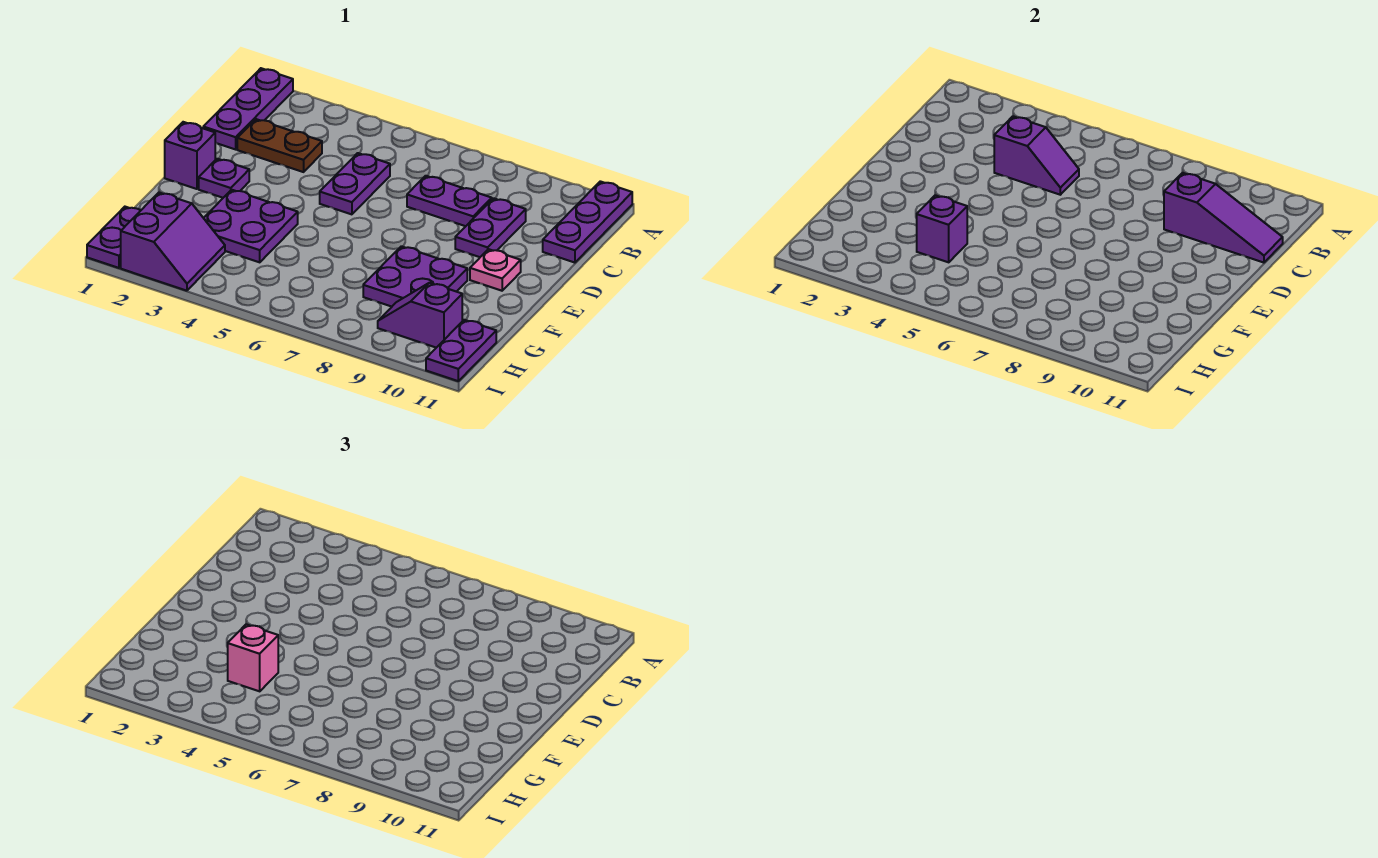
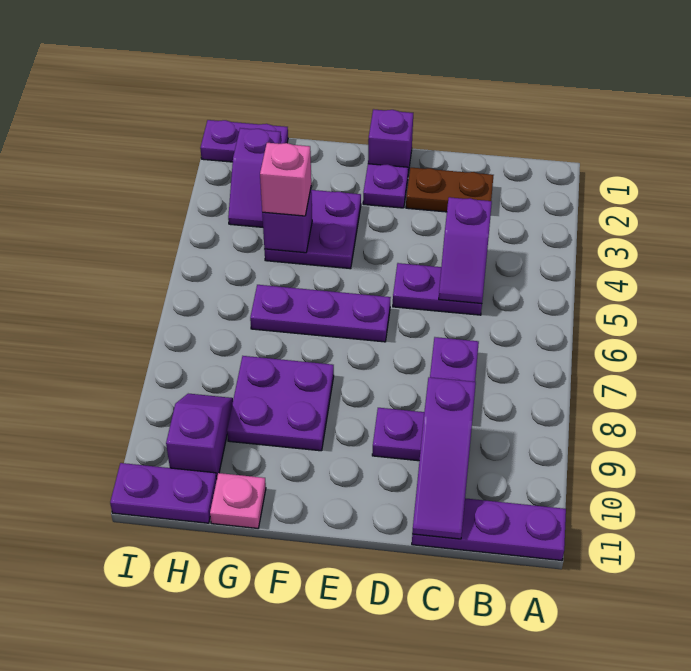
purple 1x3 plate [203,68,293,149] -> purple 1x3 plate moved to [250,285,391,342]
brown 1x2 plate [237,119,322,172] -> brown 1x2 plate turned to [406,168,494,212]
pink 1x1 plate [470,249,521,291] -> pink 1x1 plate moved to [210,473,266,528]
purple 2x2 slope [121,193,225,291] -> purple 1x2 slope [228,128,281,227]

